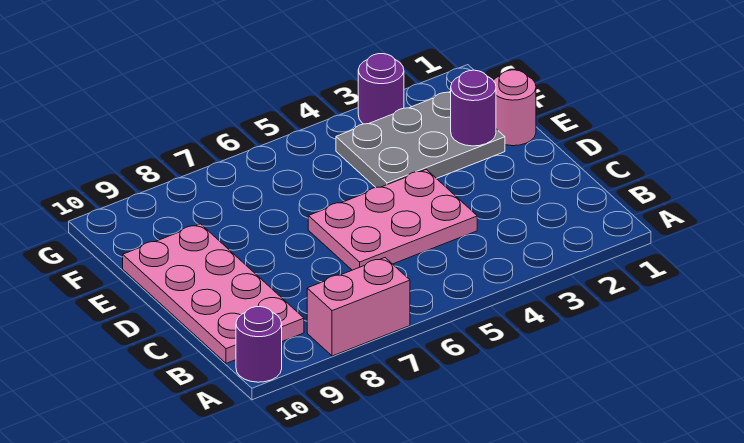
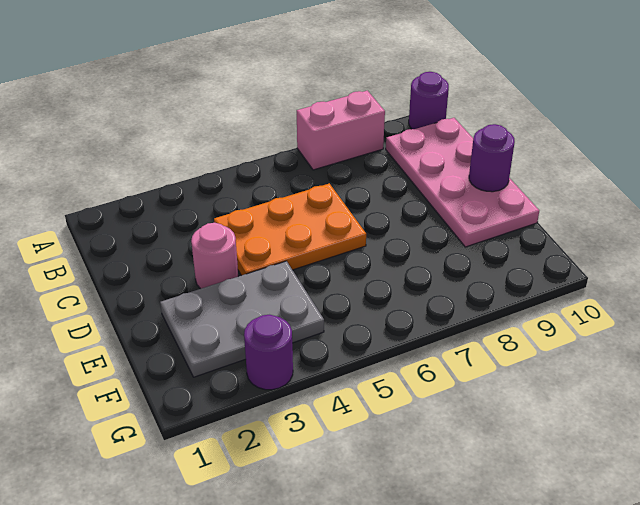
pink 2x3 plate [308,169,477,270] -> orange 2x3 plate [214,183,366,276]
pink 1x1 round brick [493,70,536,146] -> pink 1x1 round brick moved to [191,223,238,289]
purple 1x1 round brick [451,70,496,146] -> purple 1x1 round brick moved to [469,124,515,192]

